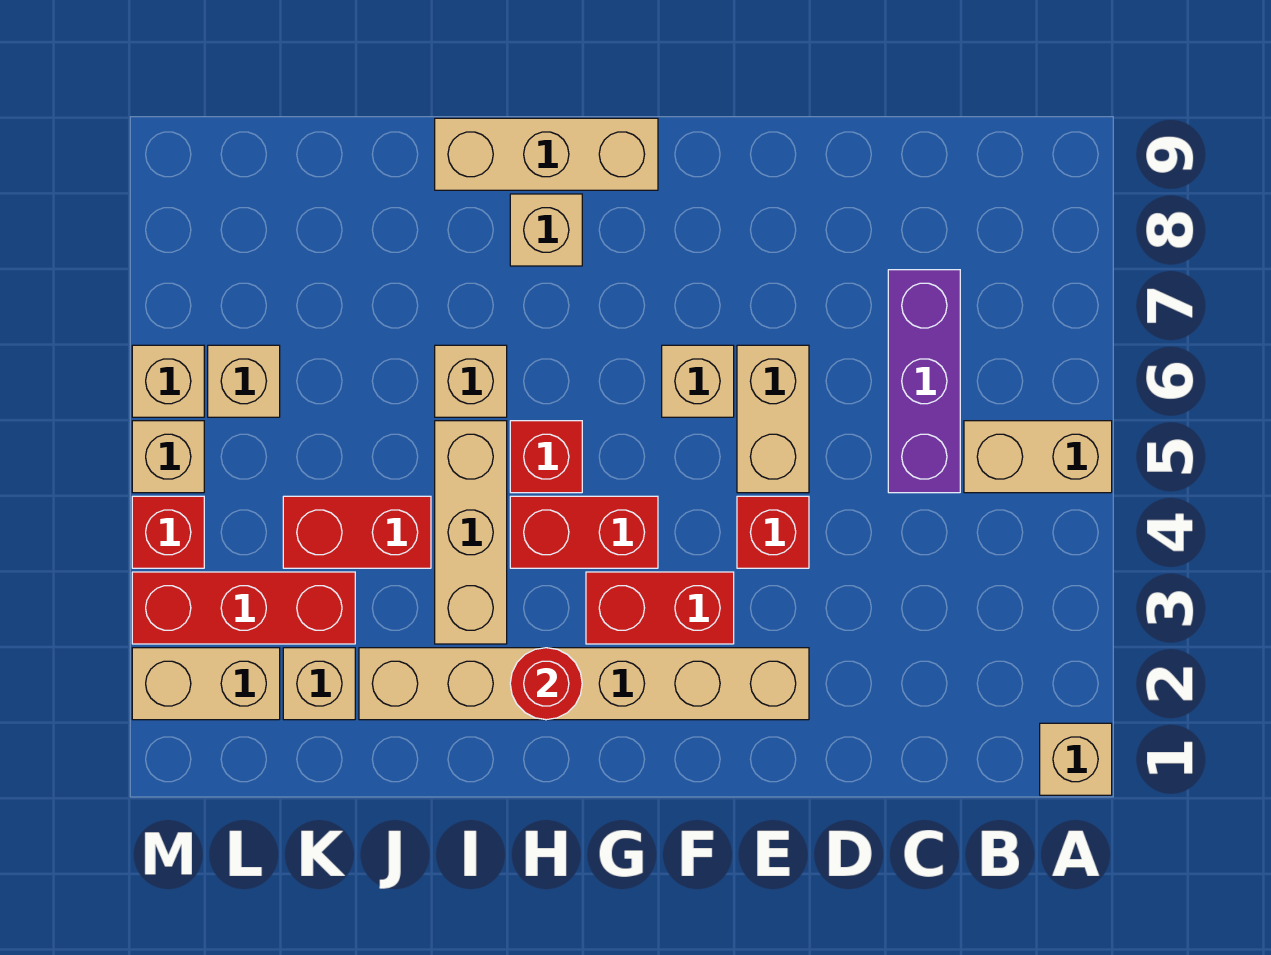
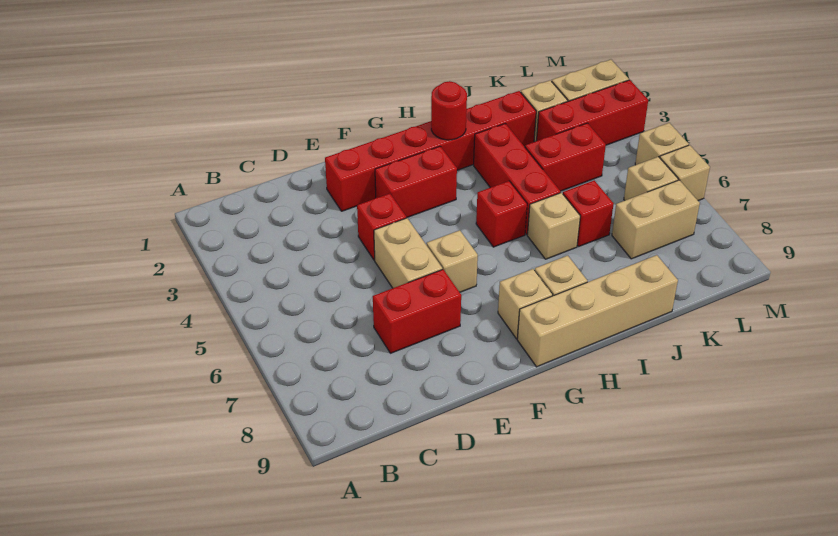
tan 1x1 brick [1040,723,1112,795] -> tan 1x1 brick moved to [498,269,552,339]
tan 1x2 brick [964,421,1112,493] -> tan 1x2 brick moved to [612,180,700,259]
purple 1x3 brick [888,270,960,493] -> none
tan 1x6 brick [359,648,809,720] -> red 1x6 brick [325,91,536,211]
red 1x2 brick [510,496,658,568] -> red 1x2 brick moved to [373,269,461,353]
tan 1x3 brick [435,118,658,190] -> tan 1x4 brick [517,255,678,367]
tan 1x3 brick [435,421,507,644] -> red 1x3 brick [474,124,561,234]
red 1x1 brick [132,496,204,568] -> red 1x1 brick moved to [563,181,614,246]

